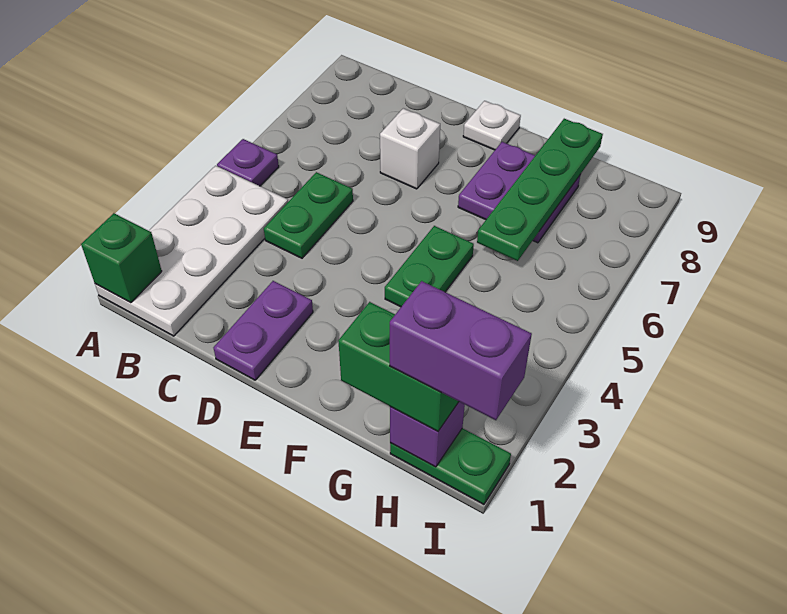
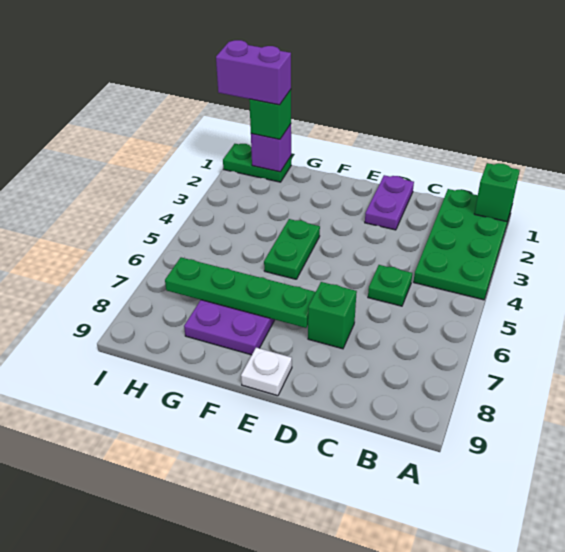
white 2x4 plate [95,166,288,336] -> green 2x4 plate [414,189,512,300]
purple 1x1 plate [217,139,279,186] -> none
green 1x2 plate [264,172,353,258] -> green 1x1 plate [368,265,412,306]
white 1x1 brick [380,108,440,189] -> green 1x1 brick [308,282,357,349]
green 1x2 brick [338,302,459,431] -> green 1x1 brick [249,90,291,139]
green 1x4 plate [477,119,603,261] -> green 1x4 plate turned to [165,257,315,328]

